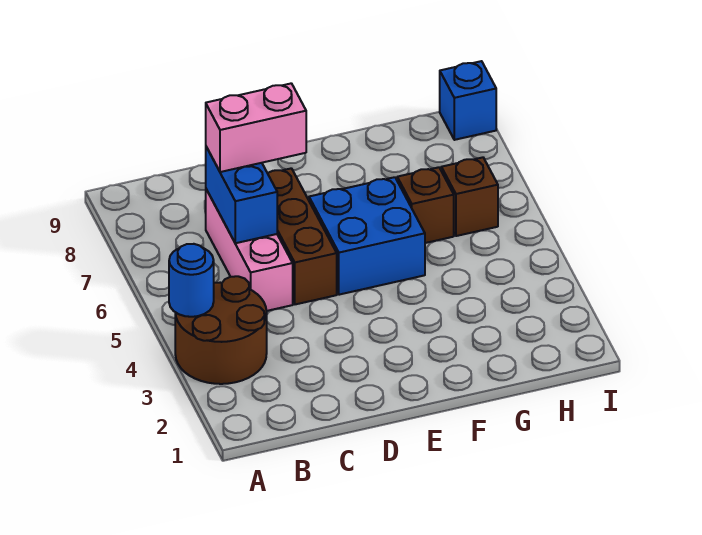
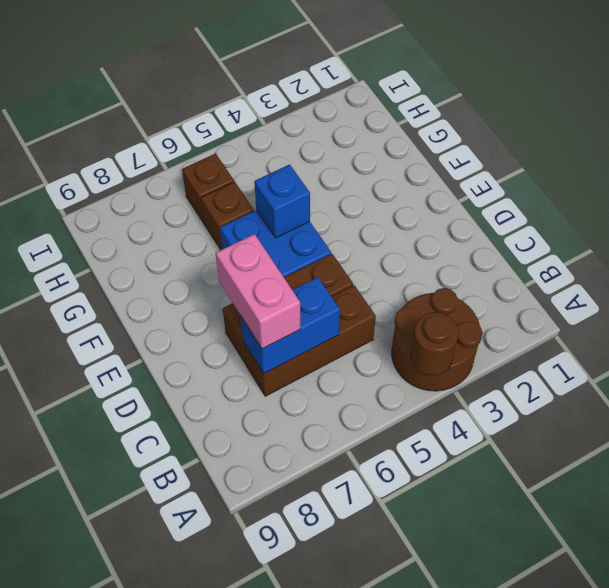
blue 1x1 round brick [169,244,214,317] -> brown 1x1 round brick [410,312,459,375]
pink 1x3 brick [206,189,293,311] -> brown 1x3 brick [243,285,376,396]
blue 1x1 brick [440,61,496,140] -> blue 1x1 brick moved to [254,164,310,238]

